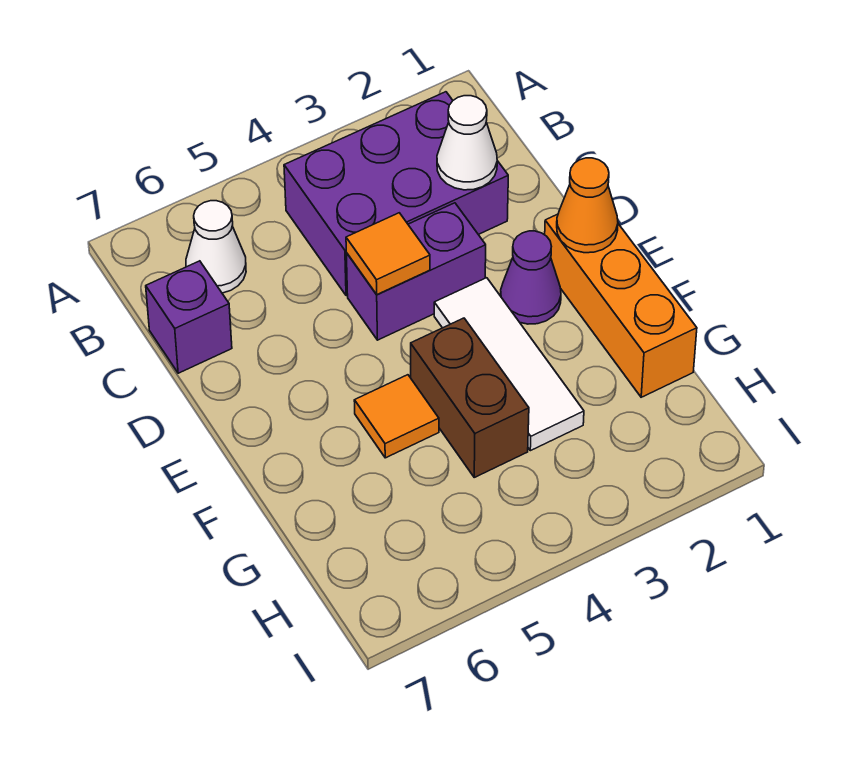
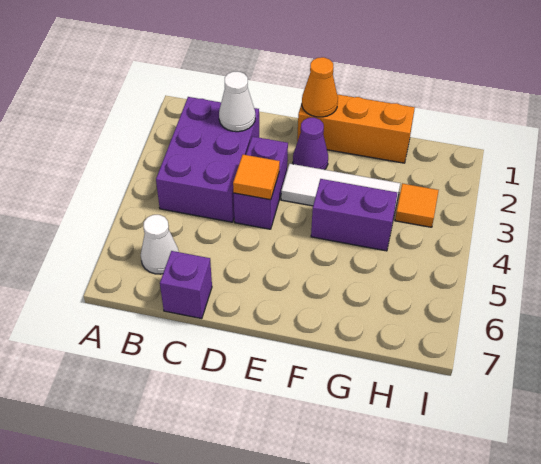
brown 1x2 brick [411,318,529,477] -> purple 1x2 brick [311,179,397,251]
orange 1x1 tile [354,375,439,458] -> orange 1x1 tile moved to [395,183,439,227]

